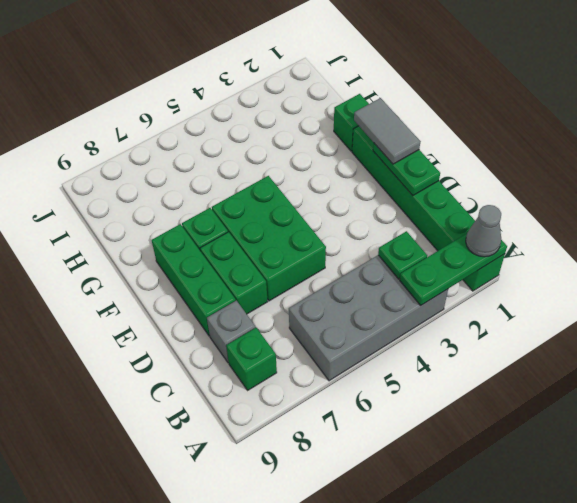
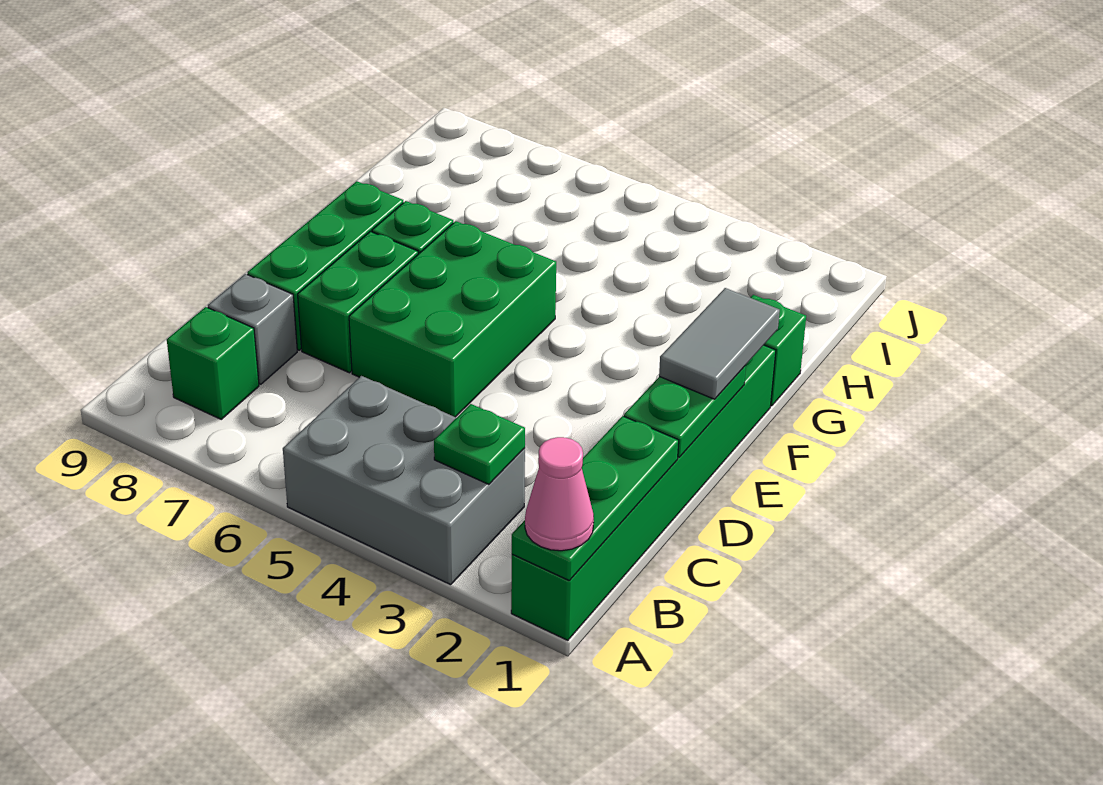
green 1x3 plate [400,234,507,306] -> green 1x3 plate turned to [512,416,679,580]
grey 1x1 cone [466,205,501,257] -> pink 1x1 cone [525,437,594,551]
grey 2x4 brick [289,255,448,381] -> grey 2x3 brick [283,376,525,585]

